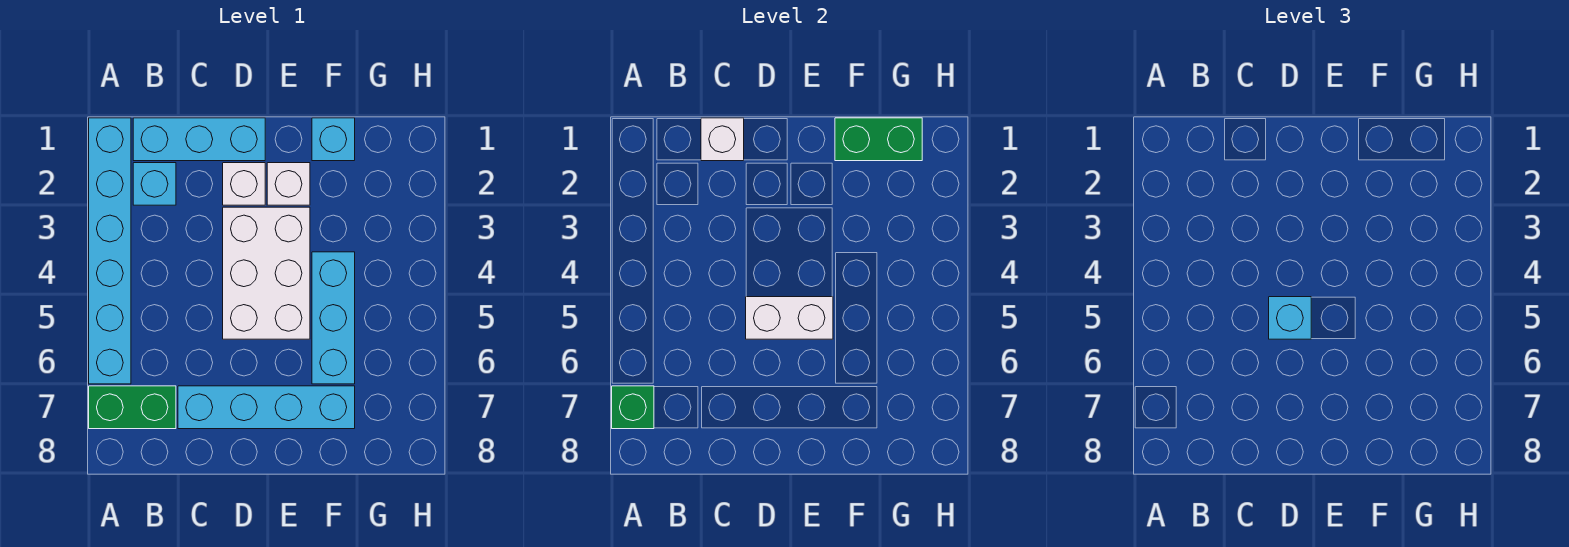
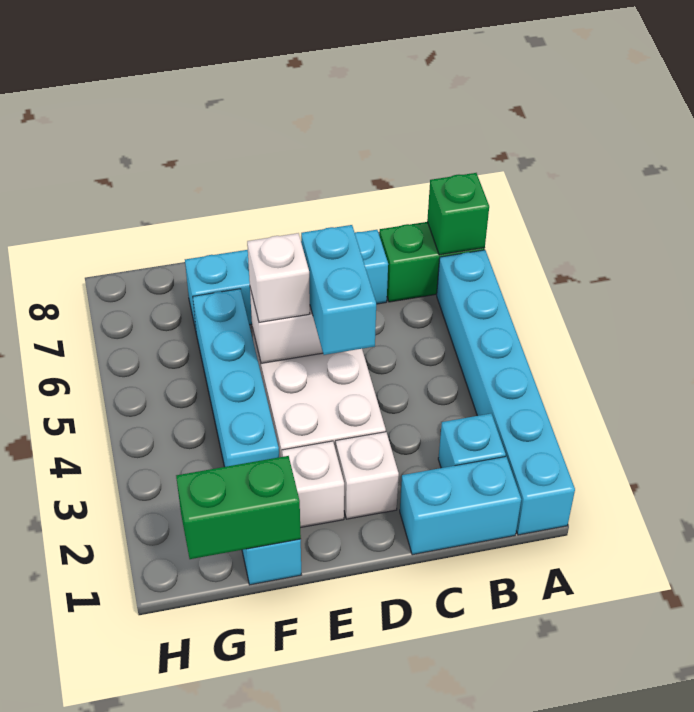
cyan 1x3 brick [133,118,265,161] -> cyan 1x2 brick [400,457,521,555]
white 1x1 brick [701,118,744,161] -> white 1x1 brick moved to [247,233,310,322]
cyan 1x1 brick [1269,297,1311,339] -> cyan 1x2 brick [301,225,376,355]
cyan 1x3 brick [312,252,355,384] -> cyan 1x4 brick [193,289,279,467]

